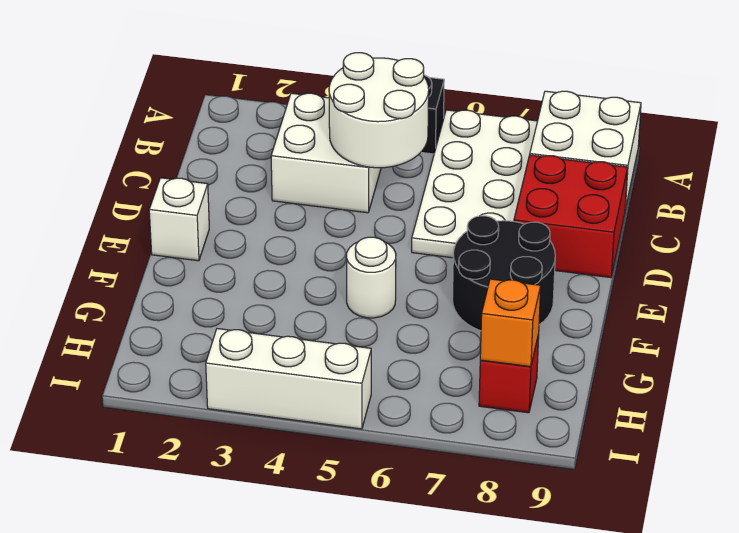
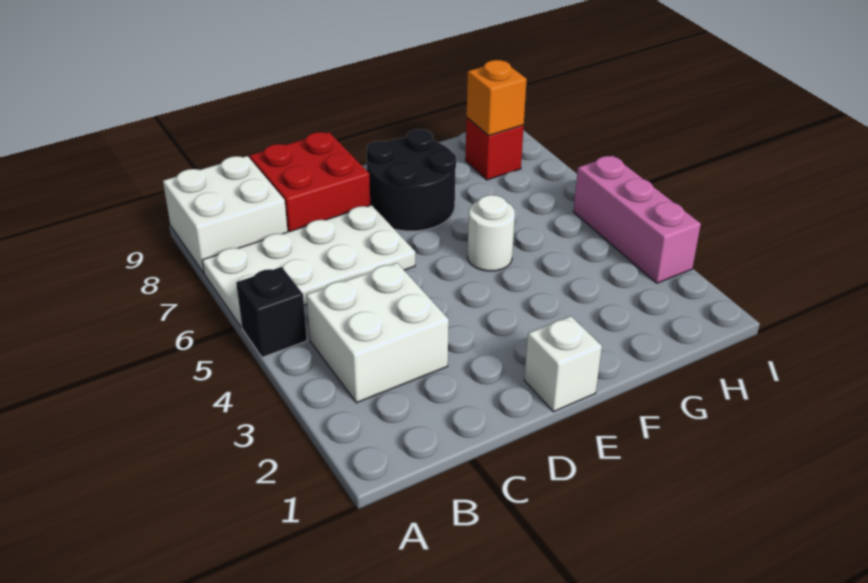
white 2x2 round brick [329,53,429,168] -> none
white 1x3 brick [206,329,371,429] -> pink 1x3 brick [573,156,701,283]

